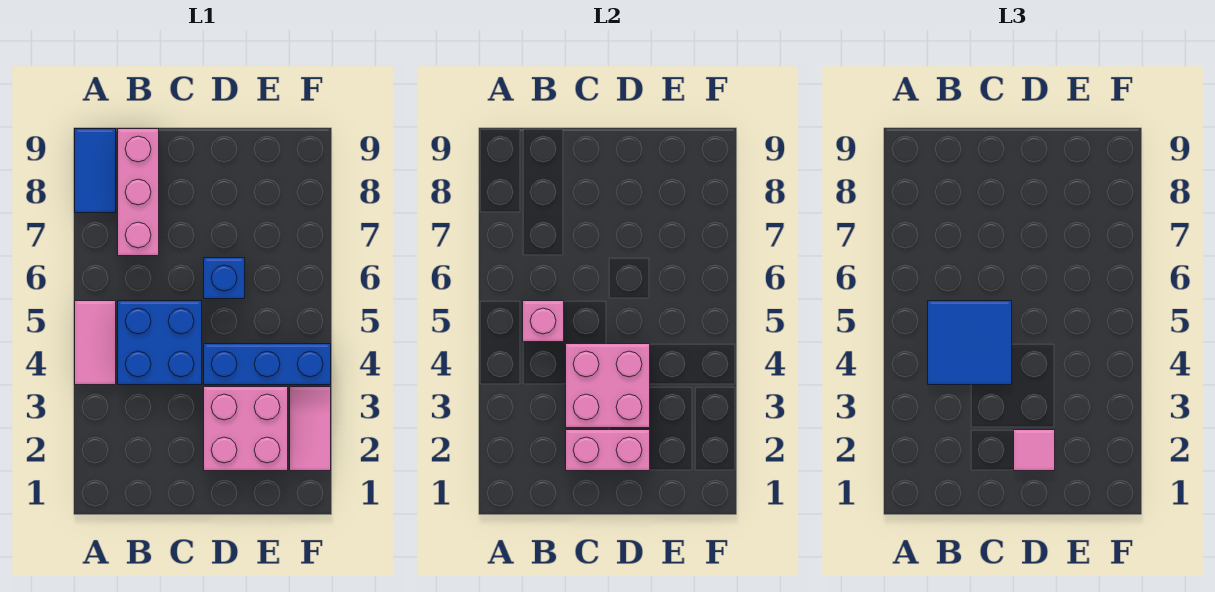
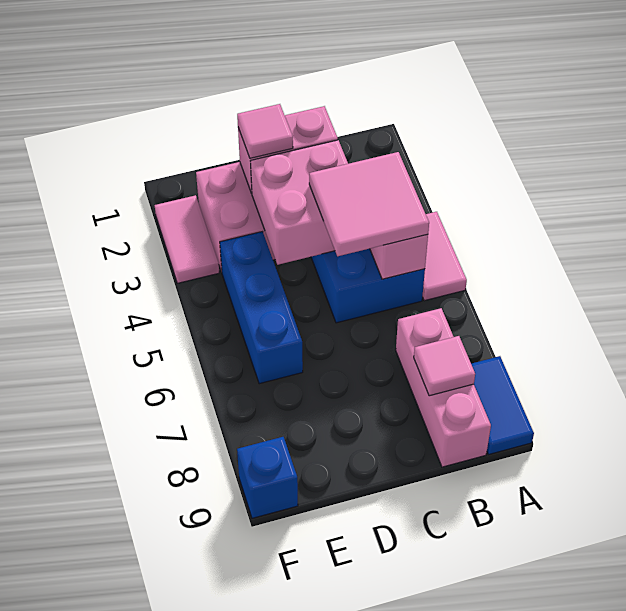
blue 2x2 tile [928,301,1012,385] -> pink 2x2 tile [309,152,429,256]
none -> pink 1x1 tile [414,336,475,396]
blue 1x3 brick [204,344,331,385] -> blue 1x3 brick turned to [220,232,303,384]
blue 1x1 brick [204,258,245,299] -> blue 1x1 brick moved to [237,437,298,518]

